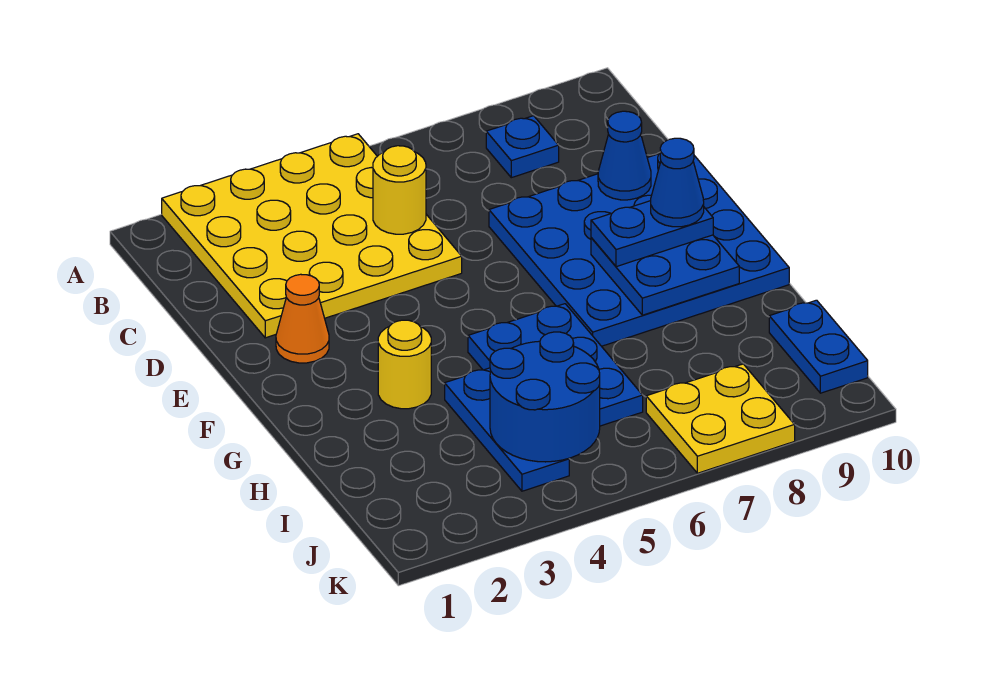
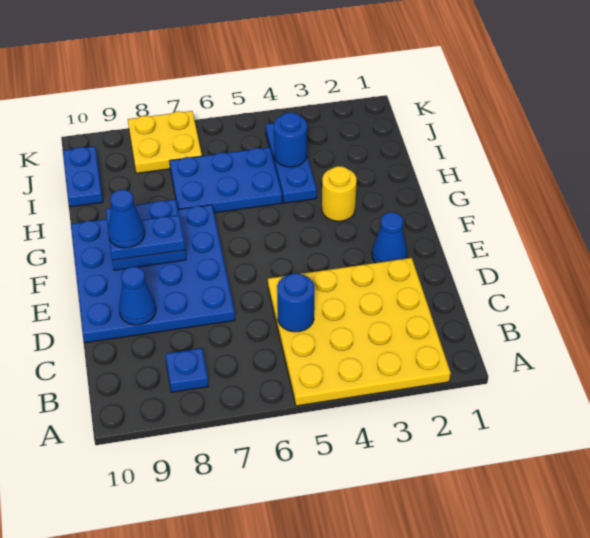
yellow 1x1 round brick [373,146,426,234] -> blue 1x1 round brick [277,273,315,332]
orange 1x1 cone [276,274,329,363] -> blue 1x1 cone [372,212,407,263]
blue 2x3 plate [468,304,643,426] -> blue 2x3 plate turned to [170,147,282,213]
blue 2x2 round brick [490,332,600,462] -> blue 1x1 round brick [274,113,307,167]

